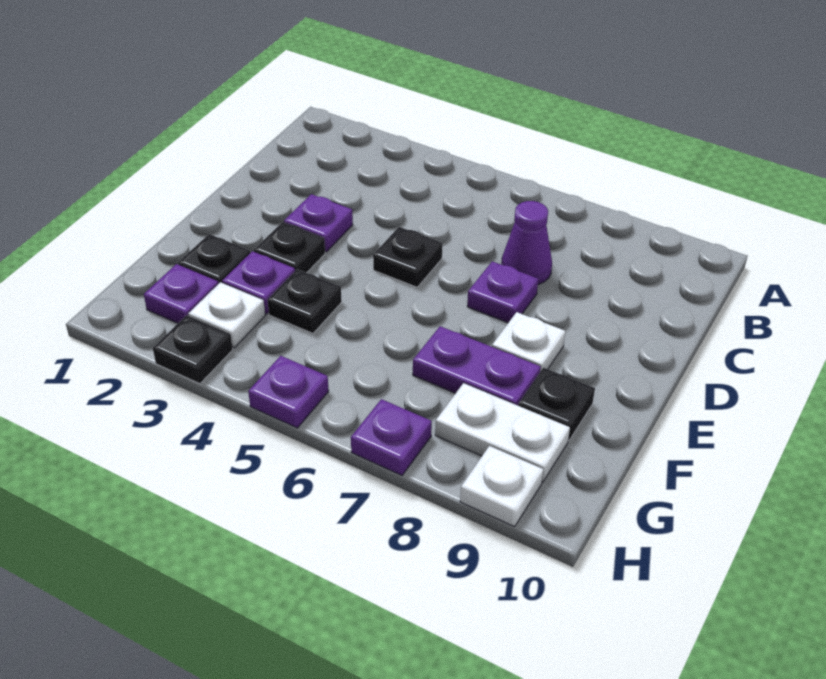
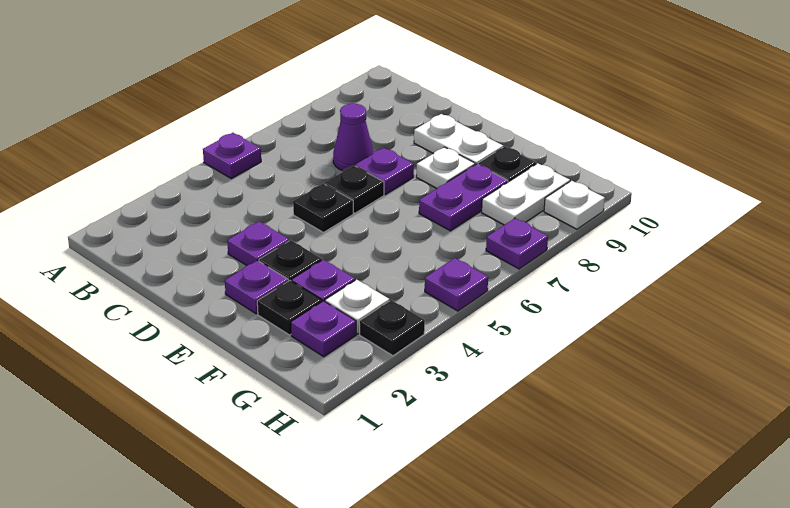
none -> purple 1x1 plate [203,133,261,179]
none -> white 1x2 plate [414,114,503,165]
none -> purple 1x1 plate [225,260,288,314]
black 1x1 plate [267,269,342,333] -> black 1x1 plate moved to [325,165,384,213]

